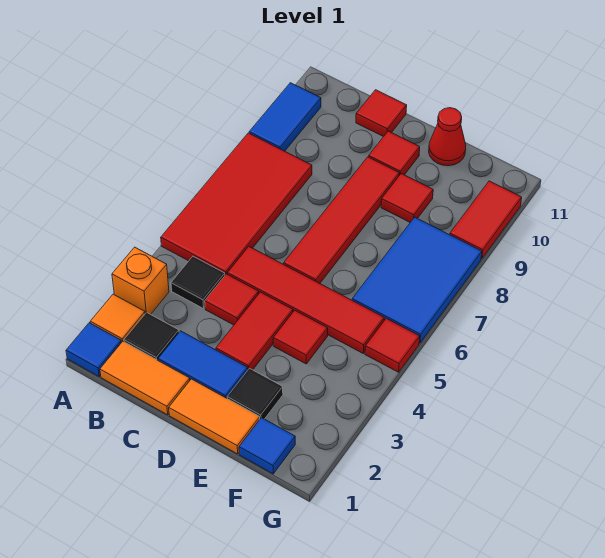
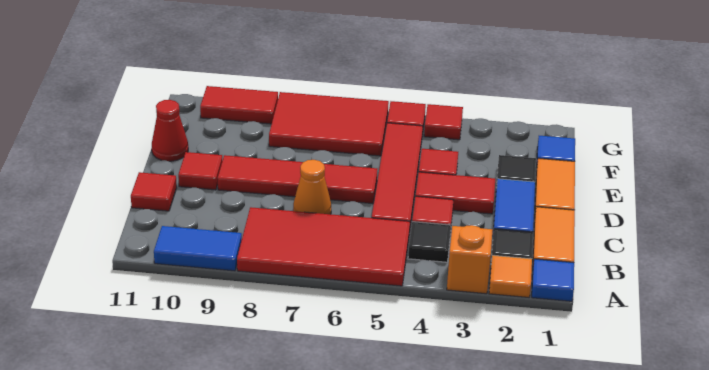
none -> orange 1x1 cone [293,160,331,214]
red 1x1 tile [381,174,433,222] -> red 1x1 tile moved to [424,104,463,140]
blue 2x3 tile [352,217,482,343] -> red 2x3 tile [269,92,389,156]

